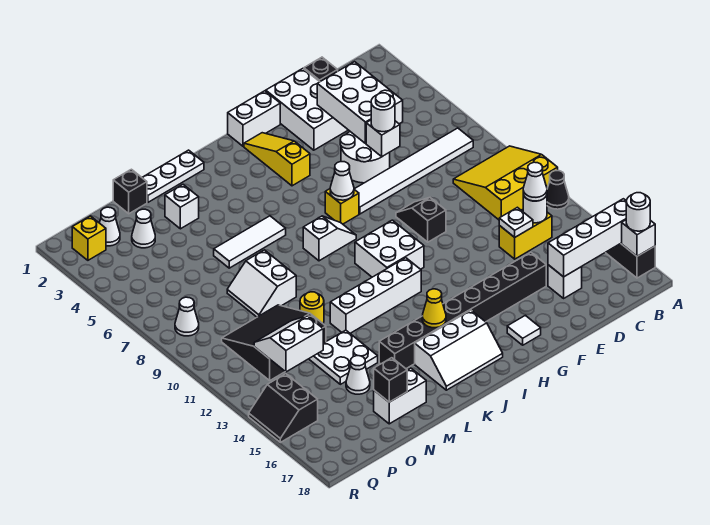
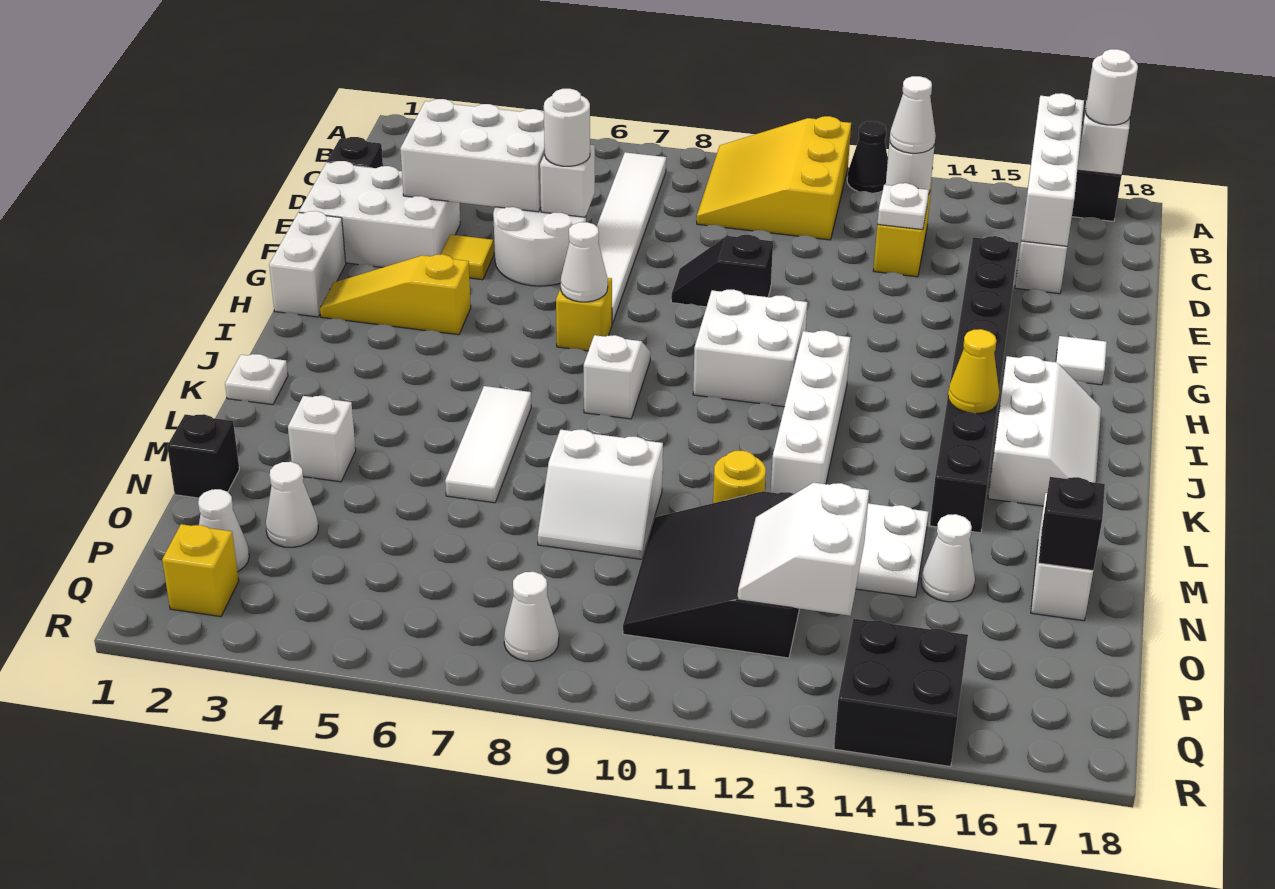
none -> yellow 1x1 tile [441,235,494,280]
white 1x3 plate [142,150,204,202] -> white 1x1 plate [225,354,288,405]
black 2x2 slope [249,374,318,442] -> black 2x2 brick [834,619,968,767]

